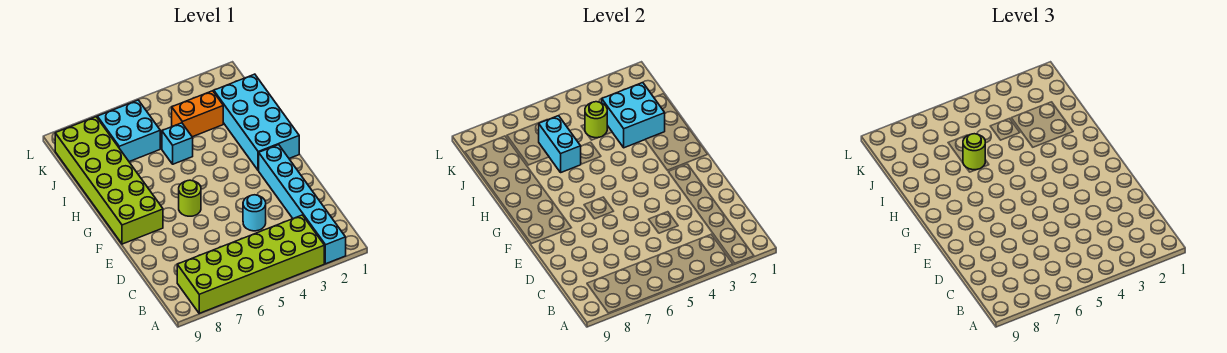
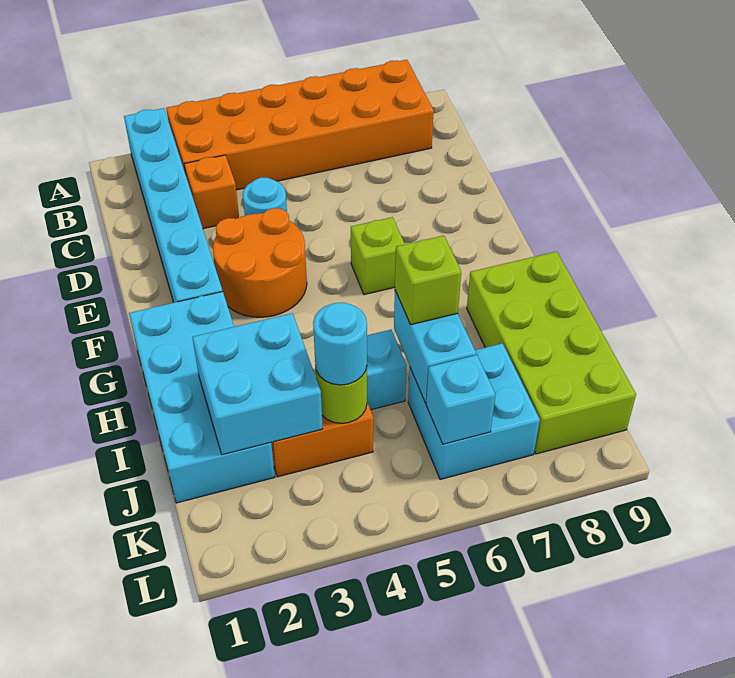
lime 2x6 brick [177,215,324,313] -> orange 2x6 brick [166,60,434,190]
none -> orange 1x1 brick [184,155,239,229]
none -> orange 2x2 round brick [213,208,307,317]
lime 1x1 round brick [179,180,201,216] -> lime 1x1 brick [351,217,405,295]
lime 2x6 brick [55,117,163,244] -> lime 2x4 brick [467,251,636,454]
lime 1x1 round brick [963,134,985,170] -> lime 1x1 brick [395,236,461,325]
none -> cyan 1x1 round brick [313,303,367,385]
none -> cyan 1x1 brick [426,355,495,444]

